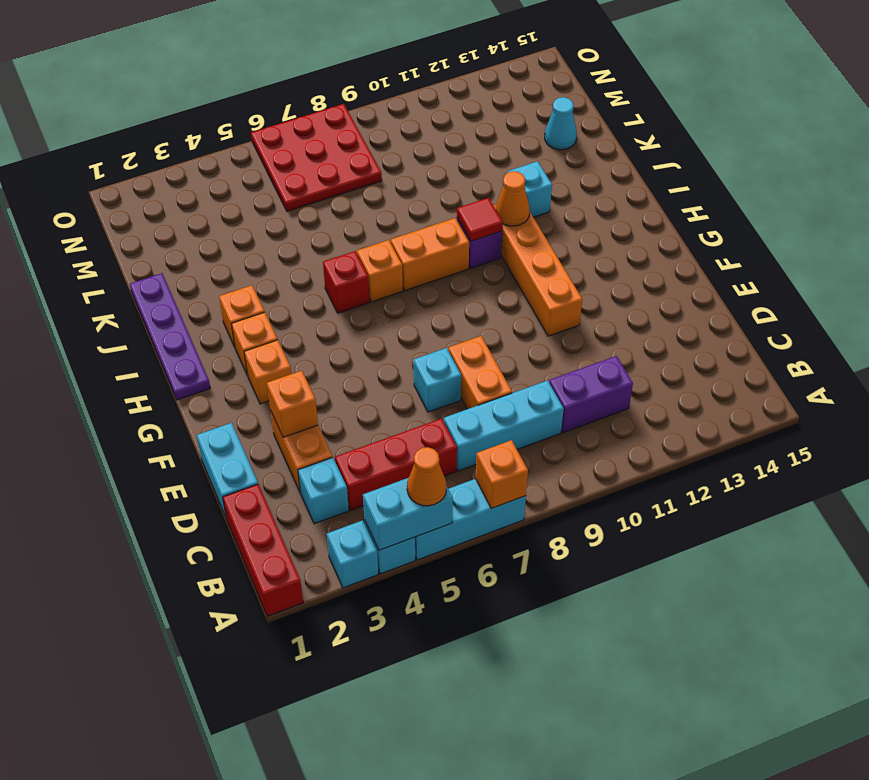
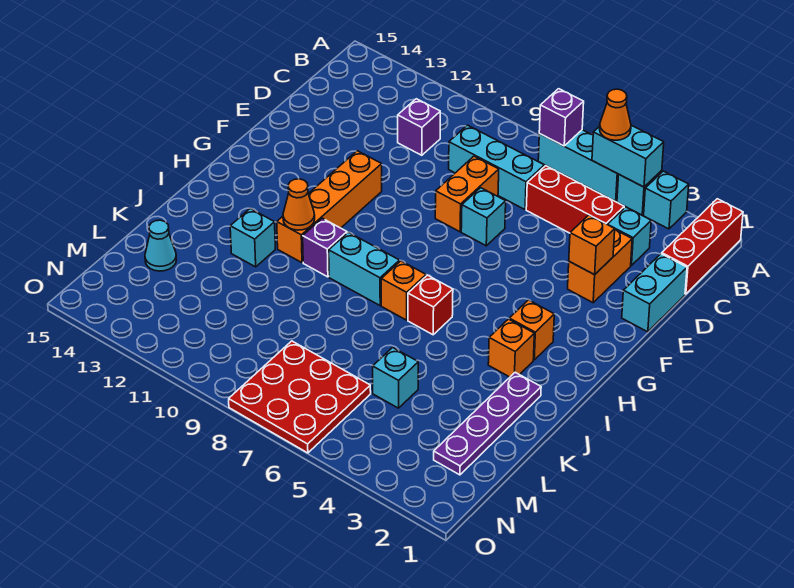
orange 1x1 brick [476,440,528,509] -> purple 1x1 brick [539,89,584,146]
purple 1x2 brick [549,356,633,433] -> purple 1x1 brick [398,99,440,155]
orange 1x1 brick [244,340,291,404] -> none
purple 1x4 plate [130,273,210,400] -> purple 1x4 plate moved to [434,372,541,475]
orange 1x2 brick [391,218,469,291] -> cyan 1x2 brick [329,232,400,305]
red 1x1 tile [457,198,503,241] -> none
none -> cyan 1x1 brick [373,348,418,408]

